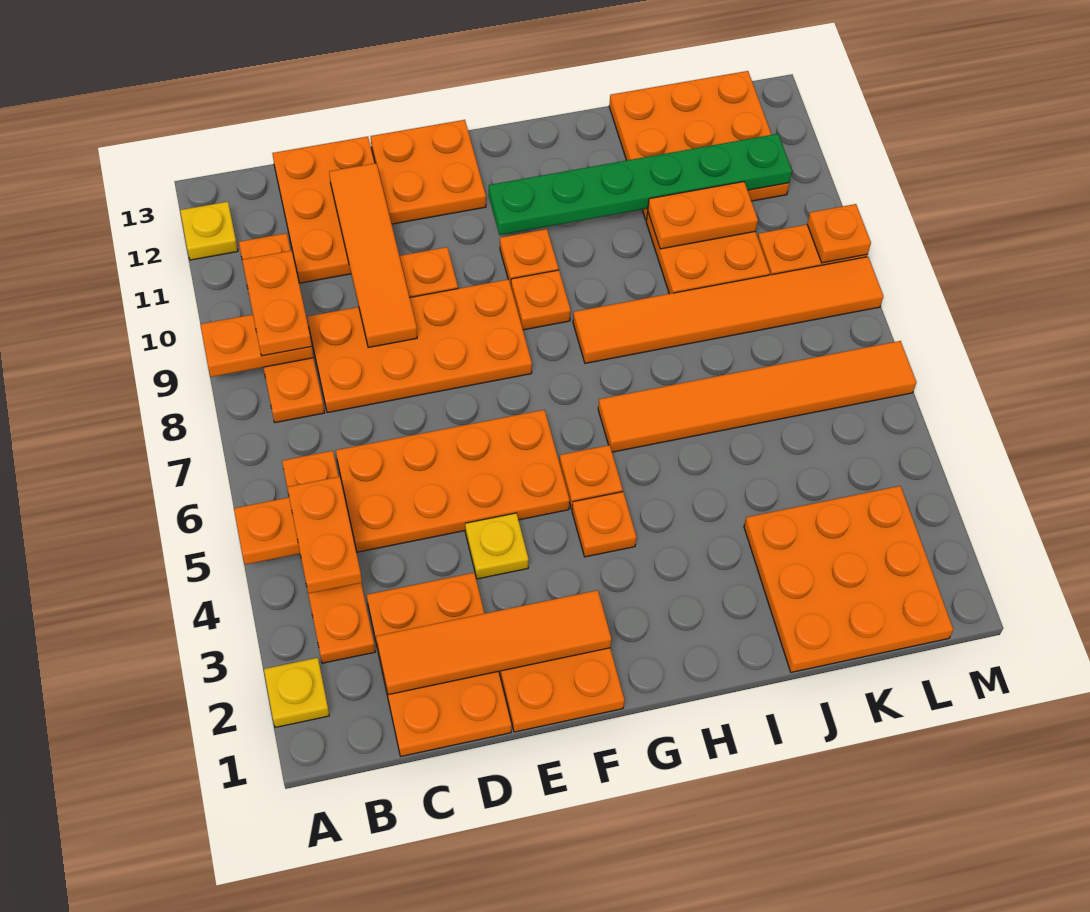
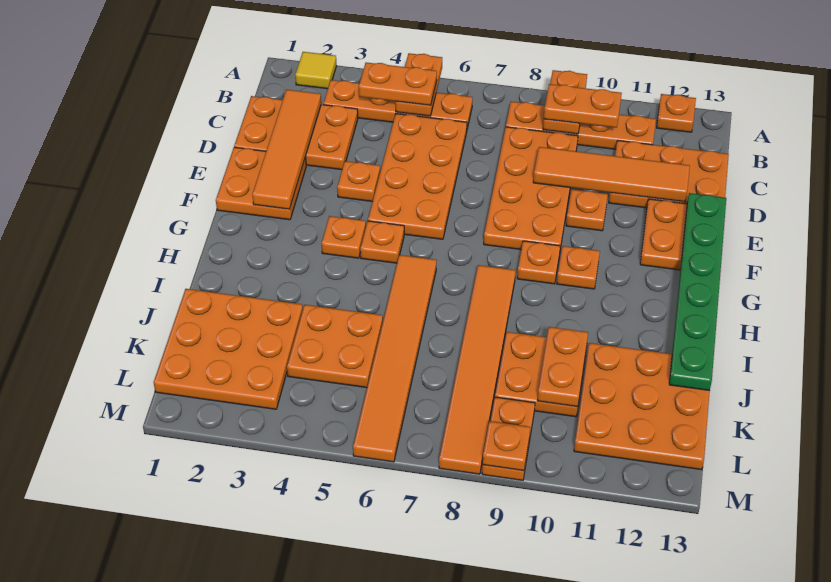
yellow 1x1 plate [264,658,329,727] -> yellow 1x1 tile [295,52,337,89]
yellow 1x1 plate [180,202,238,260] -> orange 1x1 plate [657,94,696,132]
yellow 1x1 plate [465,513,529,579] -> orange 1x1 plate [337,161,380,202]
green 1x6 plate [489,134,792,235] -> green 1x6 plate moved to [669,193,726,391]
none -> orange 2x2 plate [287,305,383,388]

